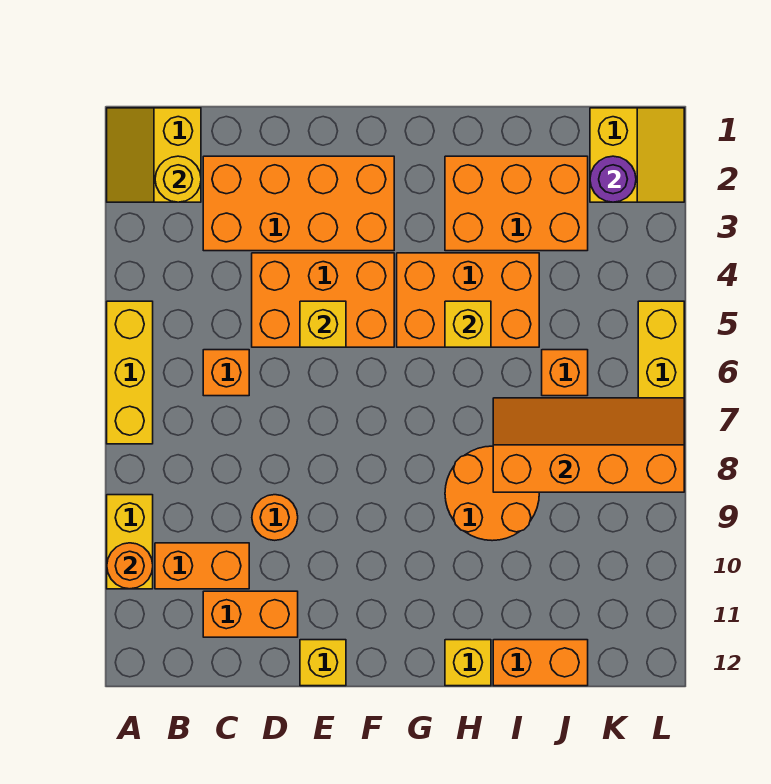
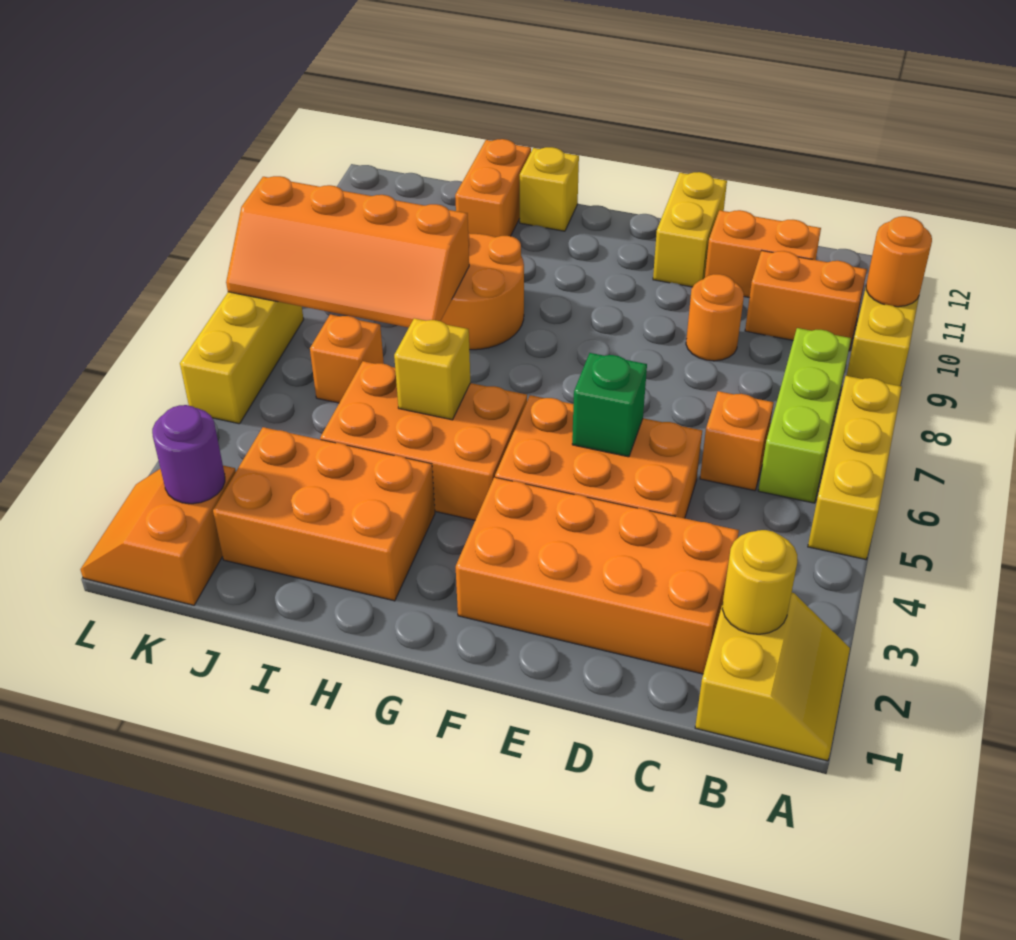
none -> lime 1x3 brick [758,328,851,503]
yellow 1x1 brick [300,301,346,347] -> green 1x1 brick [572,353,647,457]
yellow 1x1 brick [300,640,346,686] -> yellow 1x2 brick [653,172,727,287]
orange 1x2 brick [493,640,588,686] -> orange 1x2 brick turned to [455,139,531,237]
yellow 2x2 slope [590,108,684,202] -> orange 2x2 slope [80,466,236,605]

